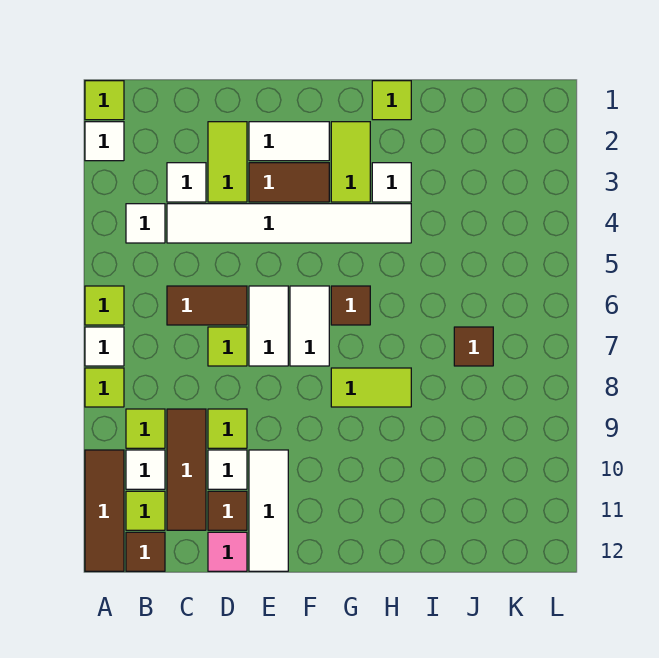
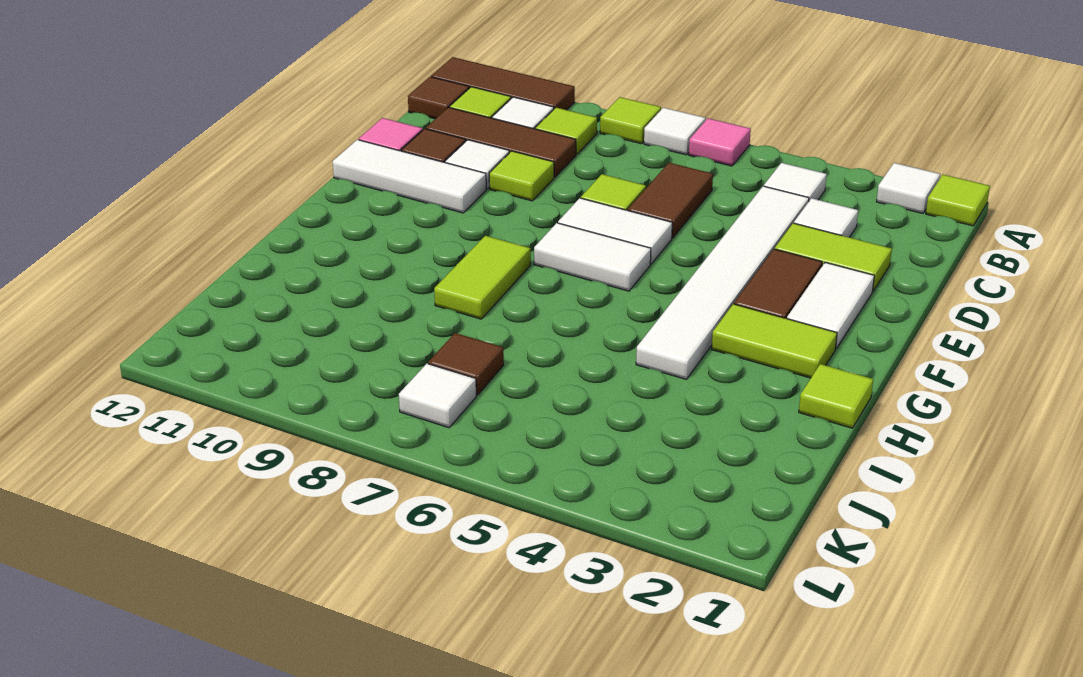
lime 1x1 tile [85,286,124,325] -> pink 1x1 tile [689,118,751,166]
brown 1x1 tile [331,286,370,325] -> none
white 1x1 tile [372,163,411,202] -> white 1x1 tile moved to [399,364,476,428]

